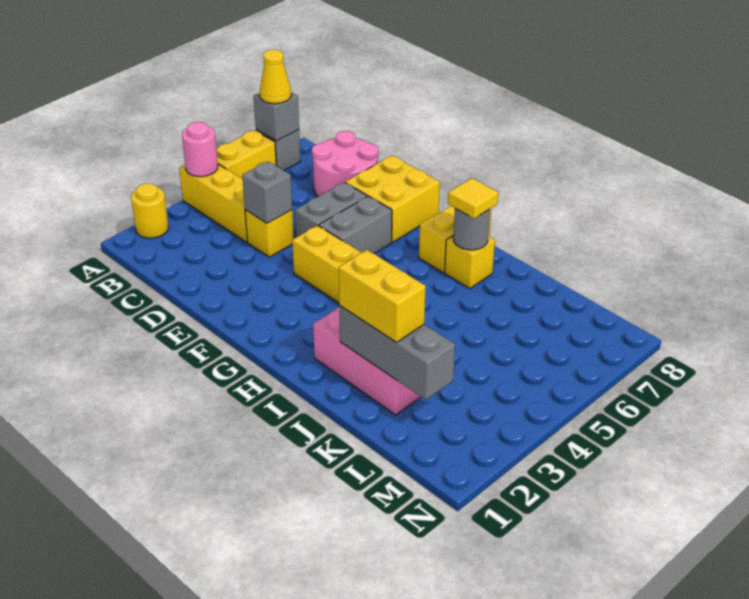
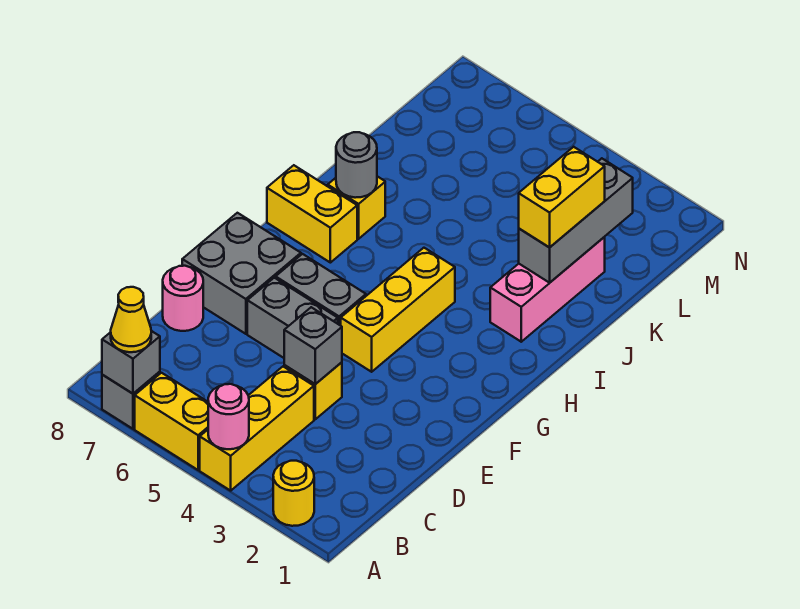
pink 2x2 round brick [312,131,378,197] -> pink 1x1 round brick [163,266,203,331]
yellow 2x2 brick [345,156,440,242] -> grey 2x2 brick [182,213,301,334]
yellow 1x1 tile [448,178,499,218] -> none

